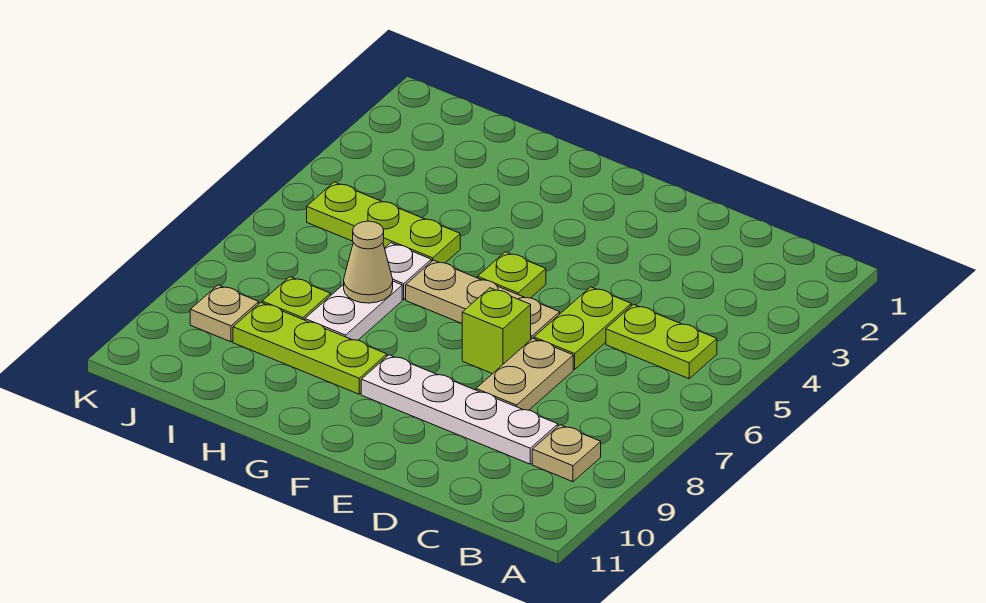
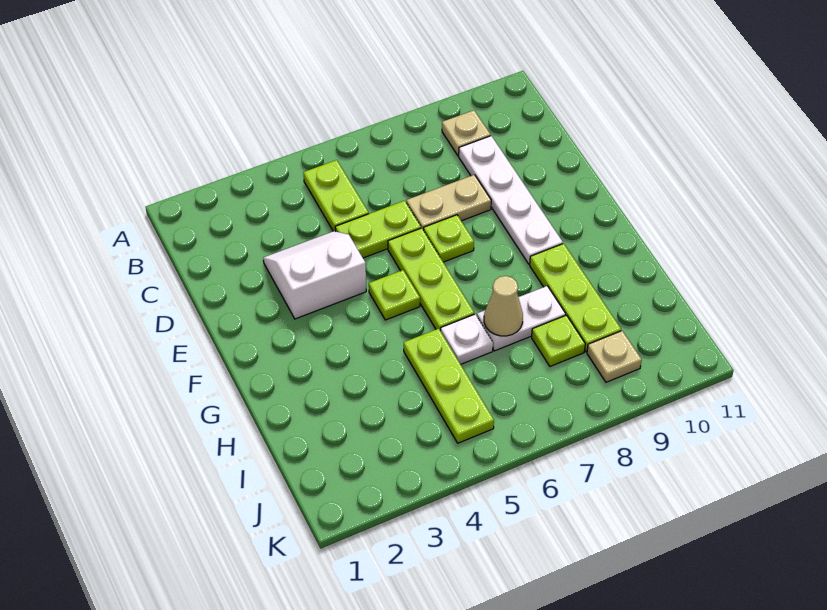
none -> white 2x2 slope [263,231,366,319]
tan 1x3 plate [406,260,560,339] -> lime 1x3 plate [388,228,474,331]
lime 1x1 brick [462,288,531,374] -> lime 1x1 plate [424,215,474,262]

